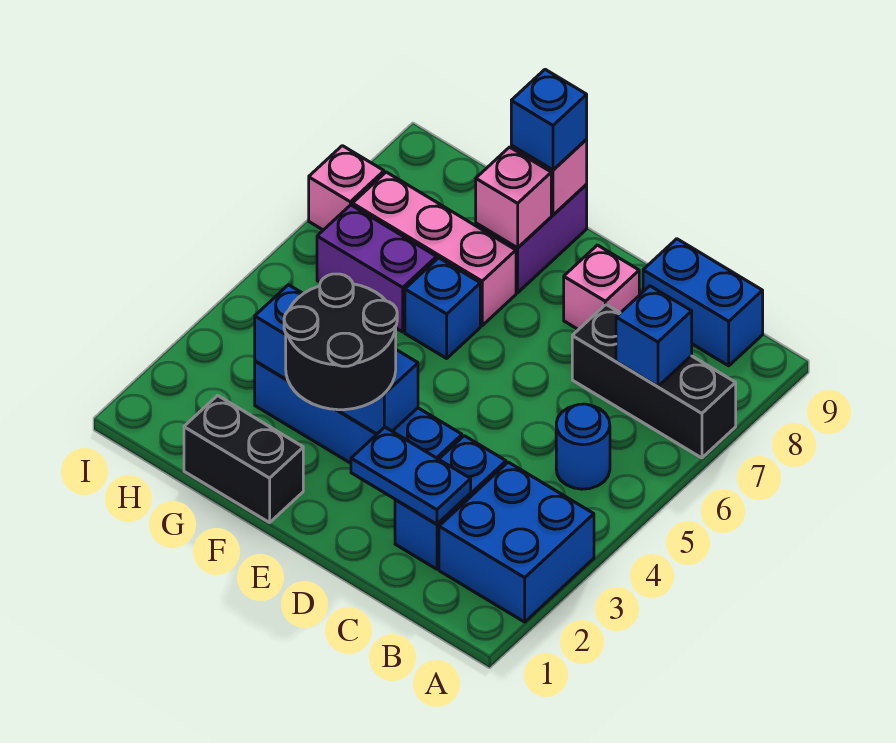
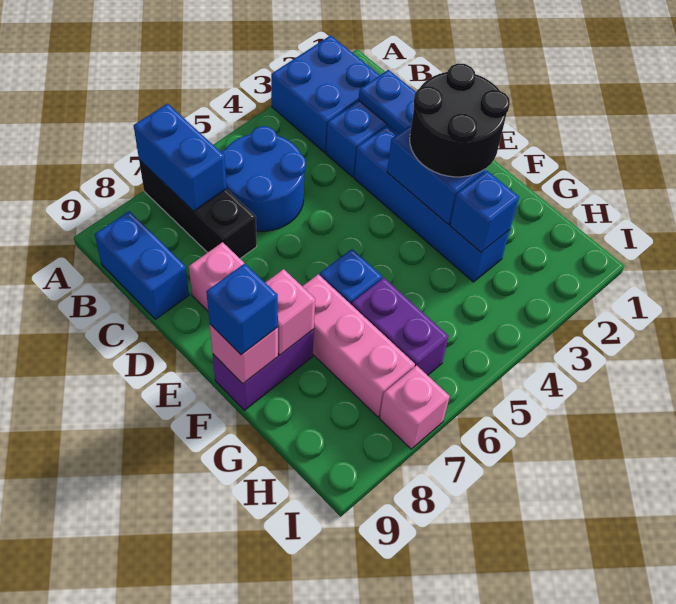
blue 1x1 round brick [556,404,610,489] -> blue 2x2 round brick [221,126,306,231]
blue 1x1 brick [616,286,692,386] -> blue 1x2 brick [133,104,227,211]
black 1x2 brick [184,396,303,523] -> none

